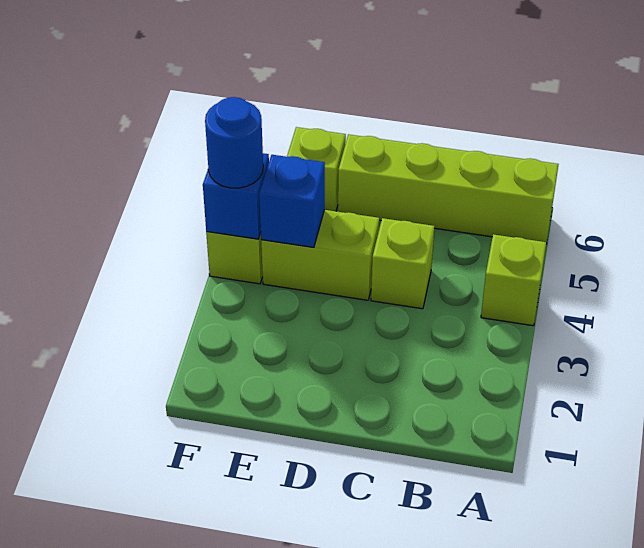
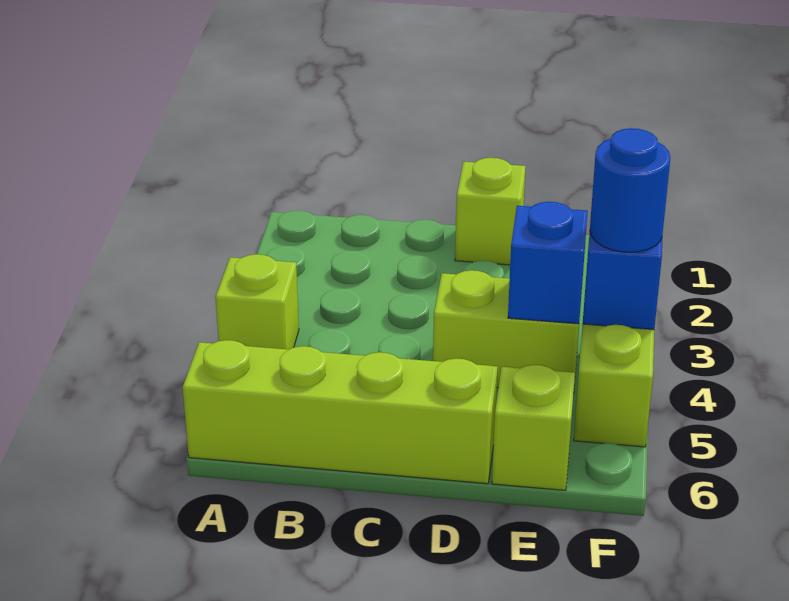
lime 1x1 brick [371,218,435,309] -> lime 1x1 brick moved to [455,158,525,265]

